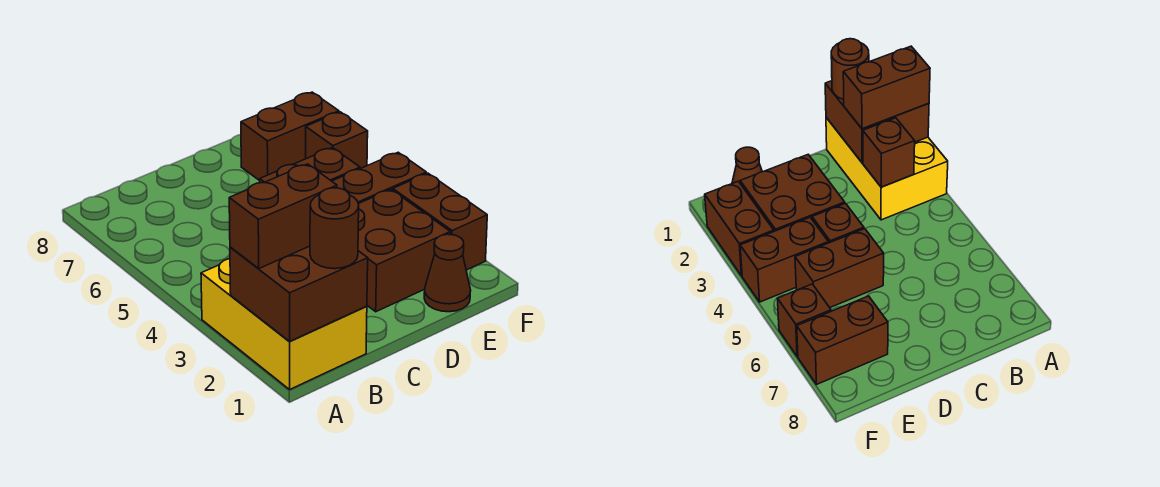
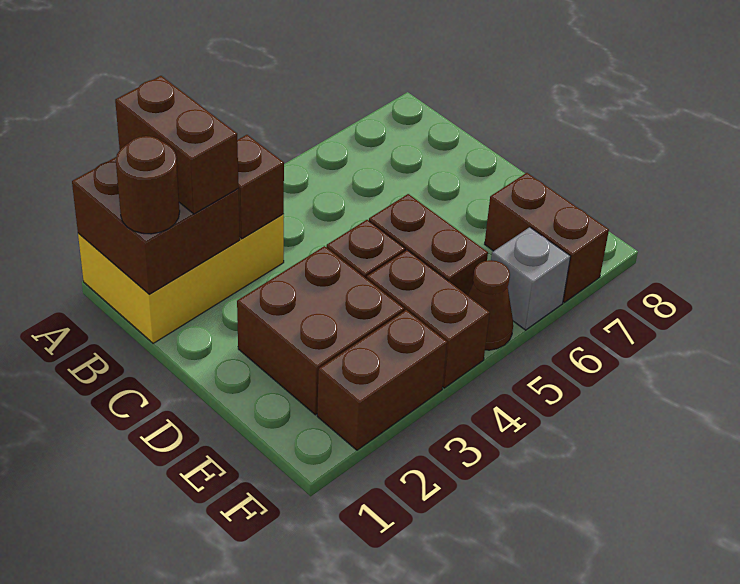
brown 1x1 cone [424,234,471,312] -> brown 1x1 cone moved to [468,260,513,350]
brown 1x1 brick [306,112,368,169] -> grey 1x1 brick [491,227,571,330]

